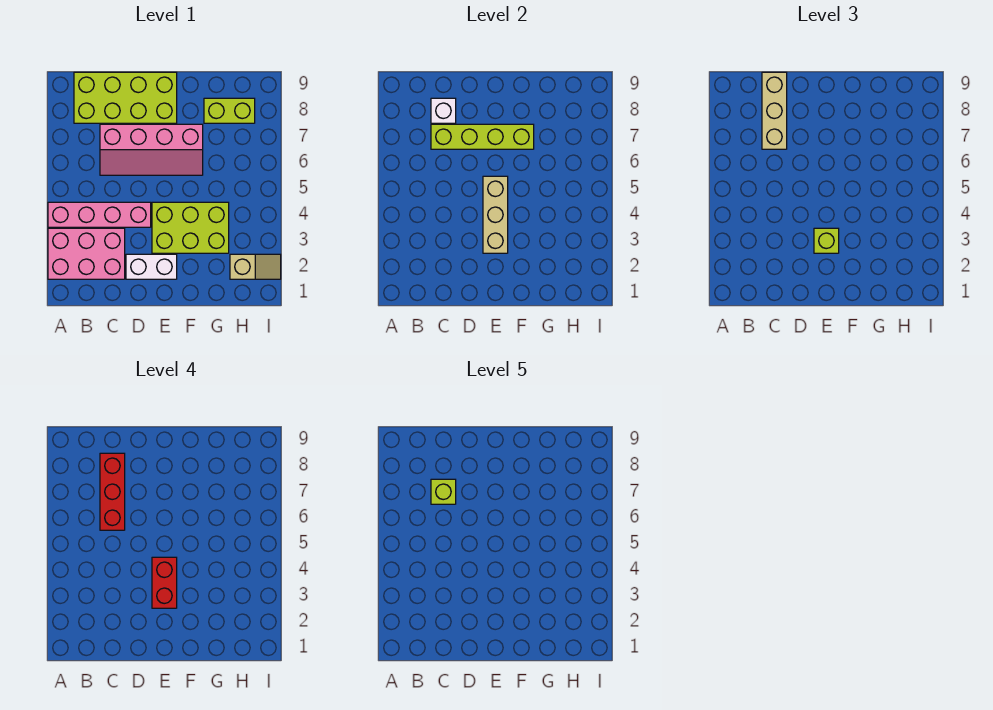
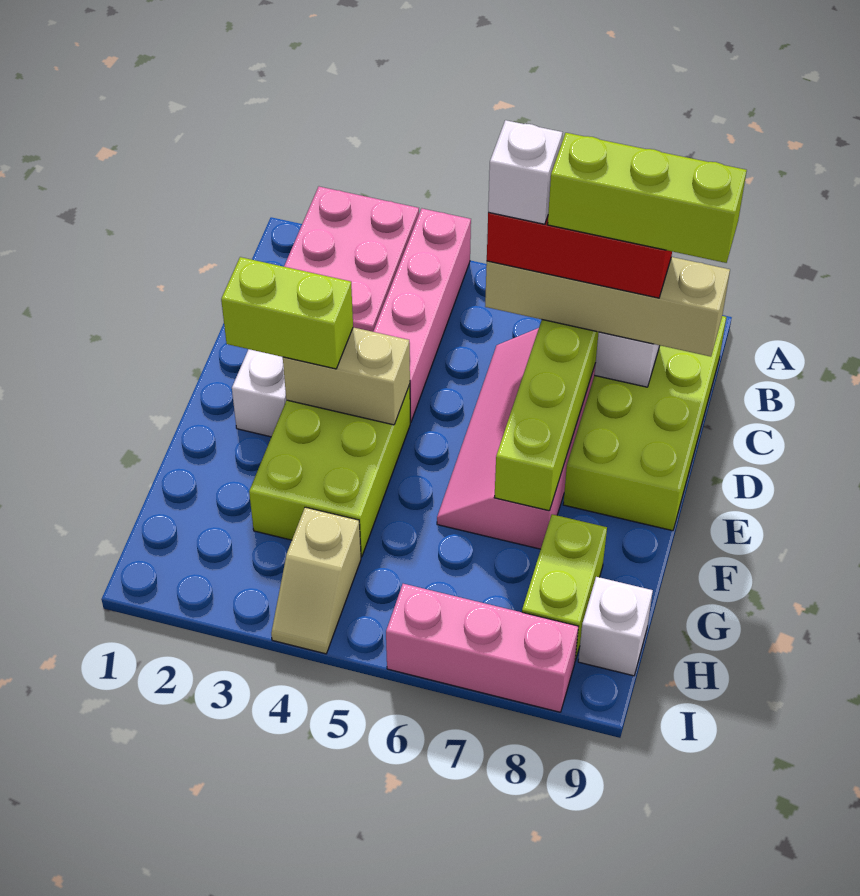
none -> white 1x1 brick [488,120,563,224]
tan 1x3 brick [762,72,787,149] -> tan 1x4 brick [485,257,730,357]
lime 1x1 brick [431,479,456,504] -> lime 1x3 brick [548,133,747,263]
tan 1x3 brick [483,176,508,253] -> tan 1x2 brick [283,327,410,425]
lime 1x1 brick [814,228,839,253] -> lime 1x2 brick [221,257,353,369]
red 1x2 brick [152,557,177,608] -> none
tan 1x2 slope [230,254,281,279] -> tan 1x2 slope moved to [271,507,361,654]
none -> white 1x1 brick [578,577,653,676]
none -> pink 1x3 brick [386,584,579,712]

